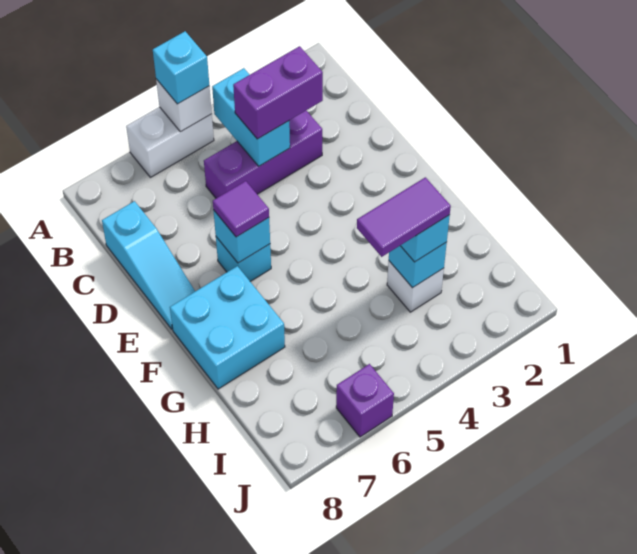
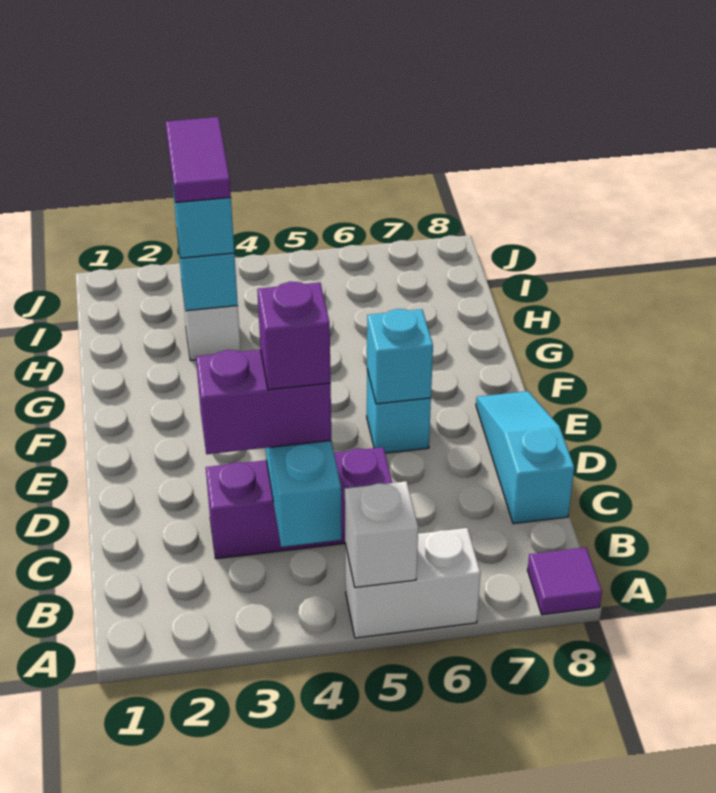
cyan 1x1 brick [153,31,209,104] -> none
purple 1x1 tile [213,181,269,237] -> purple 1x1 tile moved to [528,547,602,615]
cyan 2x2 brick [170,266,285,389] -> none
purple 1x2 tile [357,177,451,257] -> purple 1x2 tile turned to [166,117,231,203]
purple 1x1 brick [336,364,394,437] -> purple 1x1 brick moved to [257,282,331,390]

